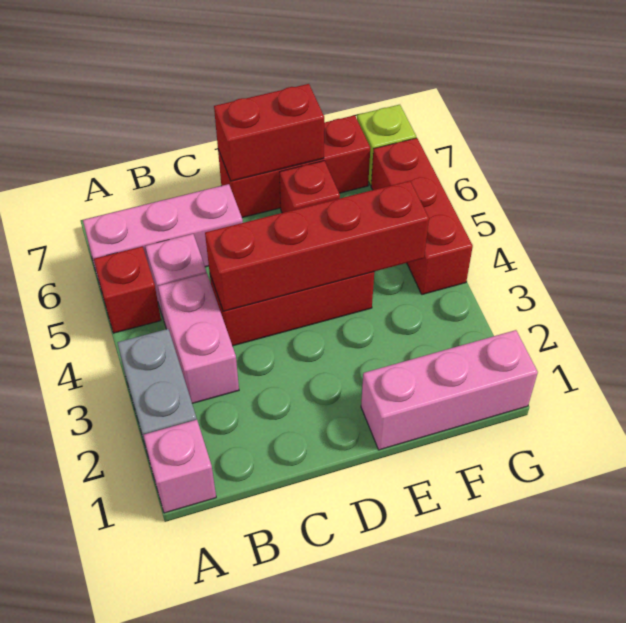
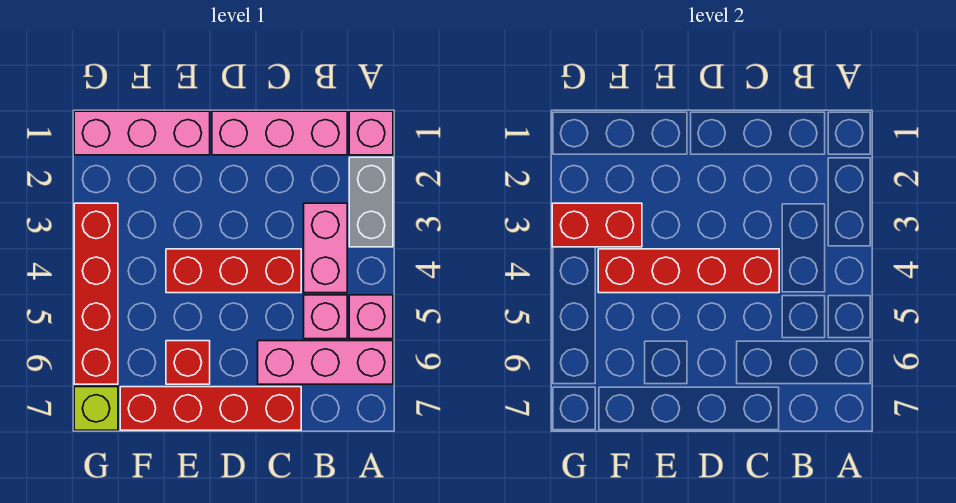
red 1x1 brick [94,247,161,333] -> pink 1x1 brick [349,295,393,339]
none -> pink 1x3 brick [212,111,347,155]
red 1x3 brick [218,115,370,218] -> red 1x4 brick [120,387,301,430]
red 1x2 brick [214,84,324,181] -> red 1x2 brick moved to [552,203,642,247]
red 1x3 brick [371,138,473,294] -> red 1x4 brick [74,203,118,384]

